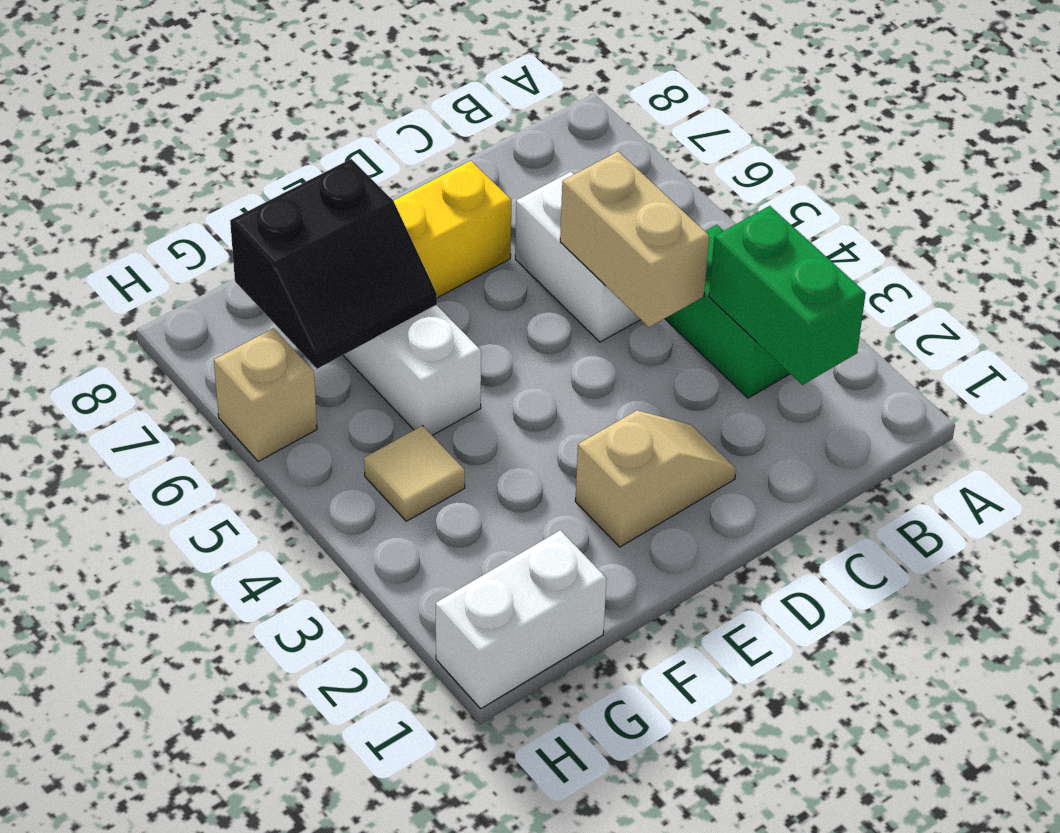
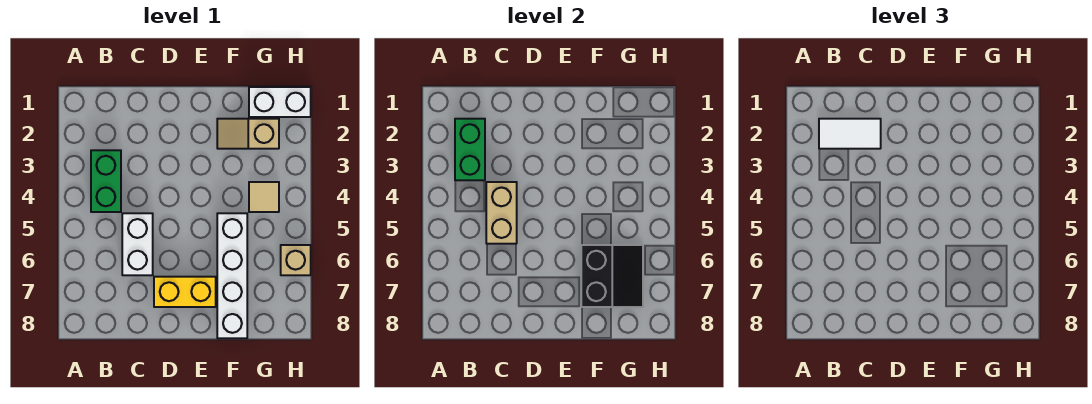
none -> white 1x2 tile [819,119,881,149]
tan 1x2 slope [575,410,736,547] -> tan 1x2 slope moved to [217,119,279,149]
black 2x2 slope [230,159,437,369] -> black 2x2 slope turned to [581,245,643,307]

